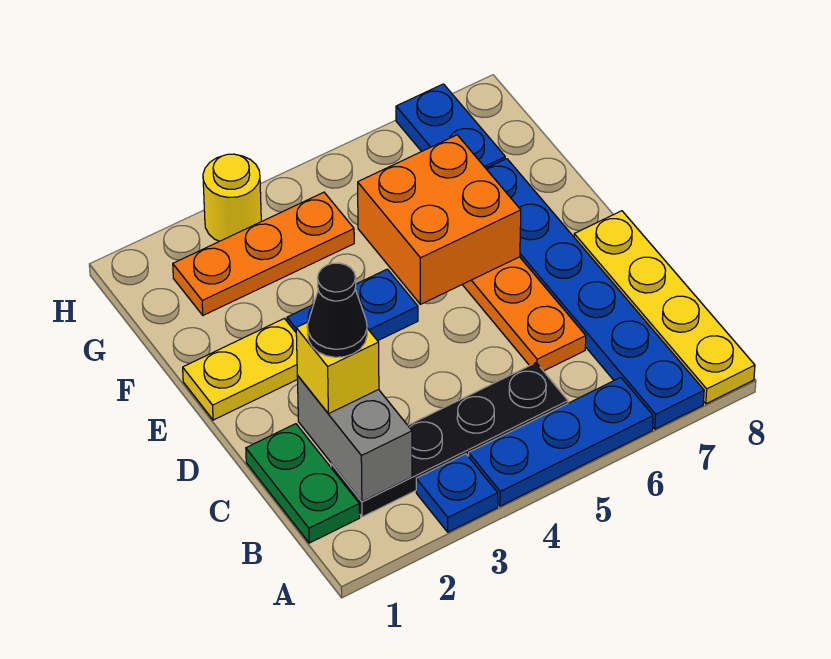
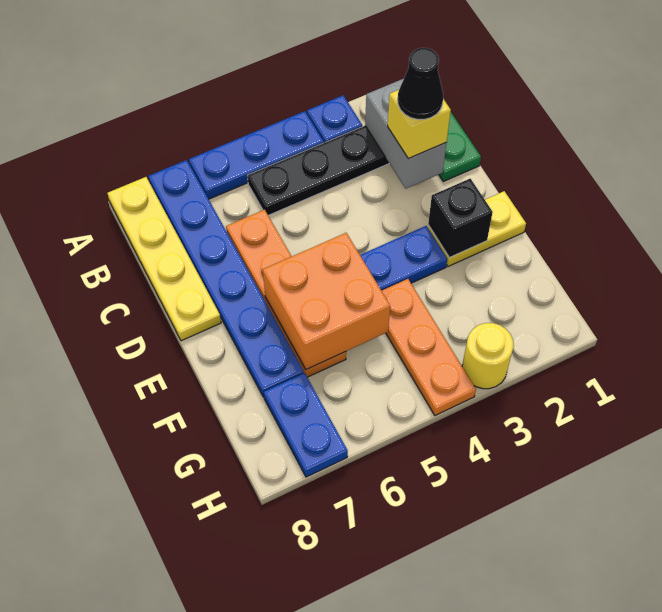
none -> black 1x1 brick [428,179,493,258]
orange 1x3 plate [173,192,354,315] -> orange 1x3 plate turned to [382,279,476,416]

